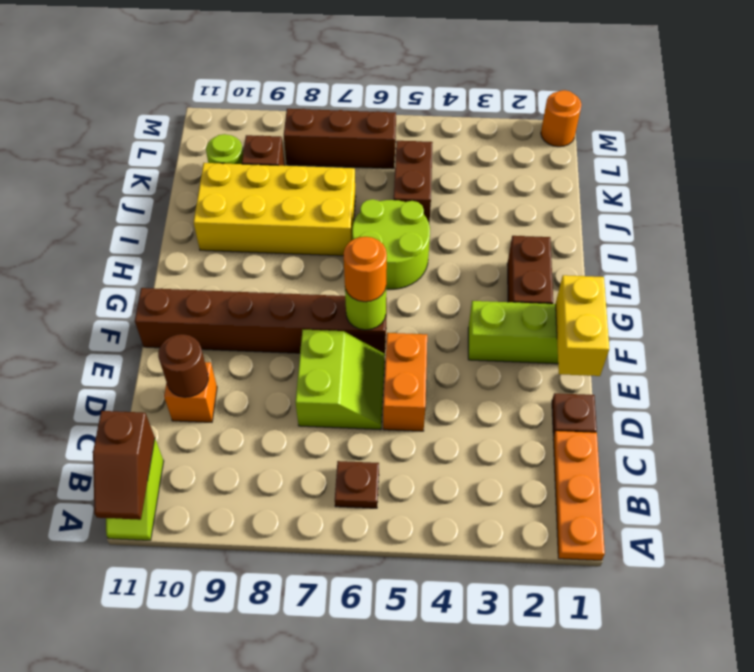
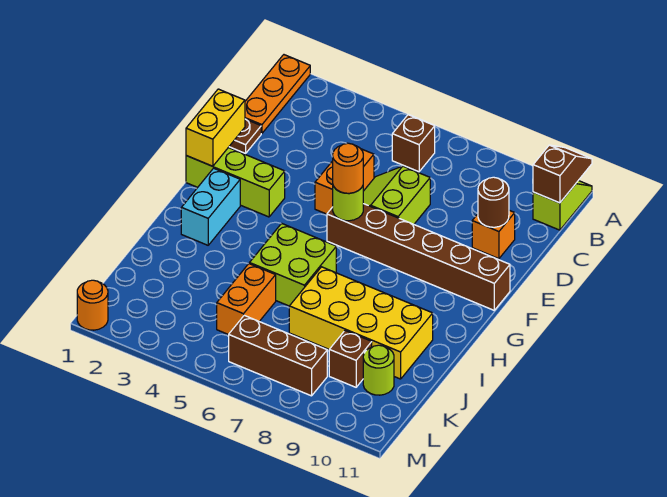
brown 1x1 plate [335,461,379,508] -> brown 1x1 brick [392,115,435,172]
brown 1x2 brick [507,236,553,304] -> cyan 1x2 brick [181,168,240,245]
lime 2x2 round brick [352,199,430,289] -> lime 2x2 brick [250,223,336,306]
brown 1x2 brick [394,141,433,222] -> orange 1x2 brick [217,264,276,335]

